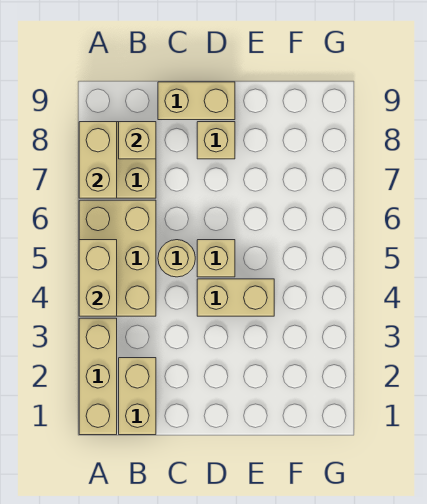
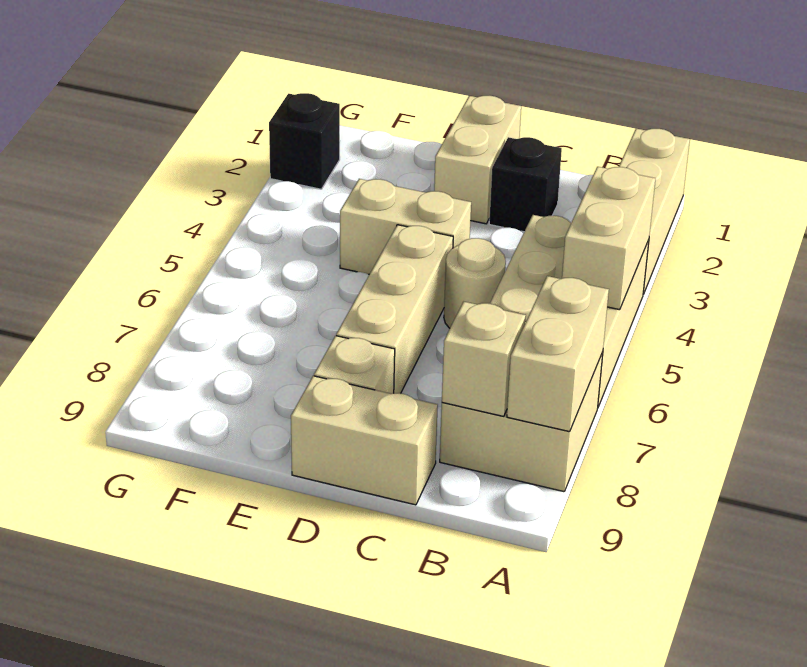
tan 1x2 brick [119,358,156,435] -> tan 1x2 brick moved to [434,96,521,224]
none -> black 1x1 brick [489,137,562,232]
tan 1x1 brick [197,240,235,277] -> tan 1x3 brick [336,225,453,393]
none -> black 1x1 brick [269,93,340,189]

